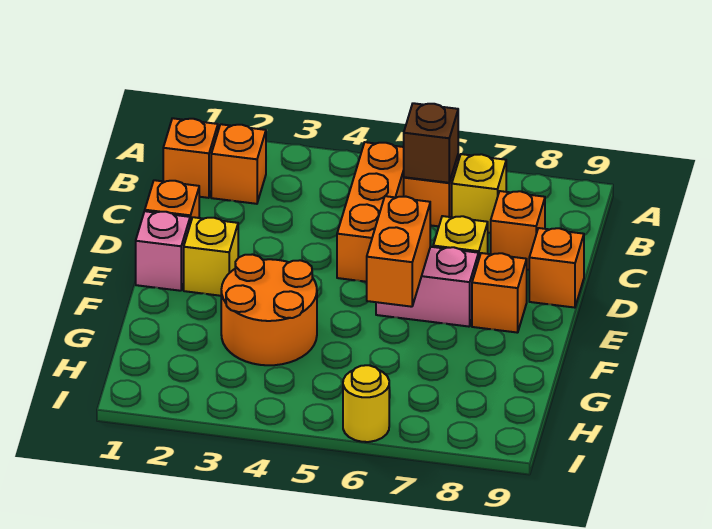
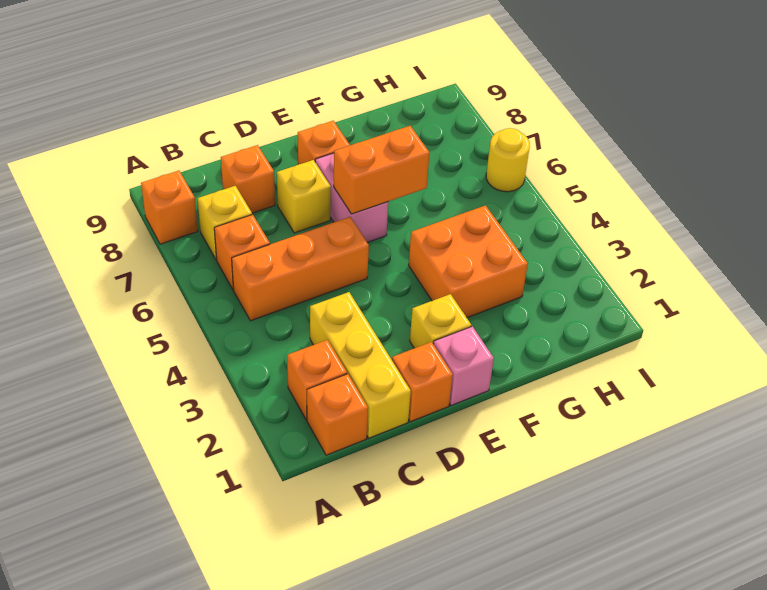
brown 1x1 brick [404,103,458,183] -> none
none -> yellow 1x3 brick [310,292,411,438]
orange 1x1 brick [529,228,584,308] -> orange 1x1 brick moved to [141,171,198,244]
orange 2x2 round brick [221,254,317,365] -> orange 2x2 brick [409,206,528,318]

